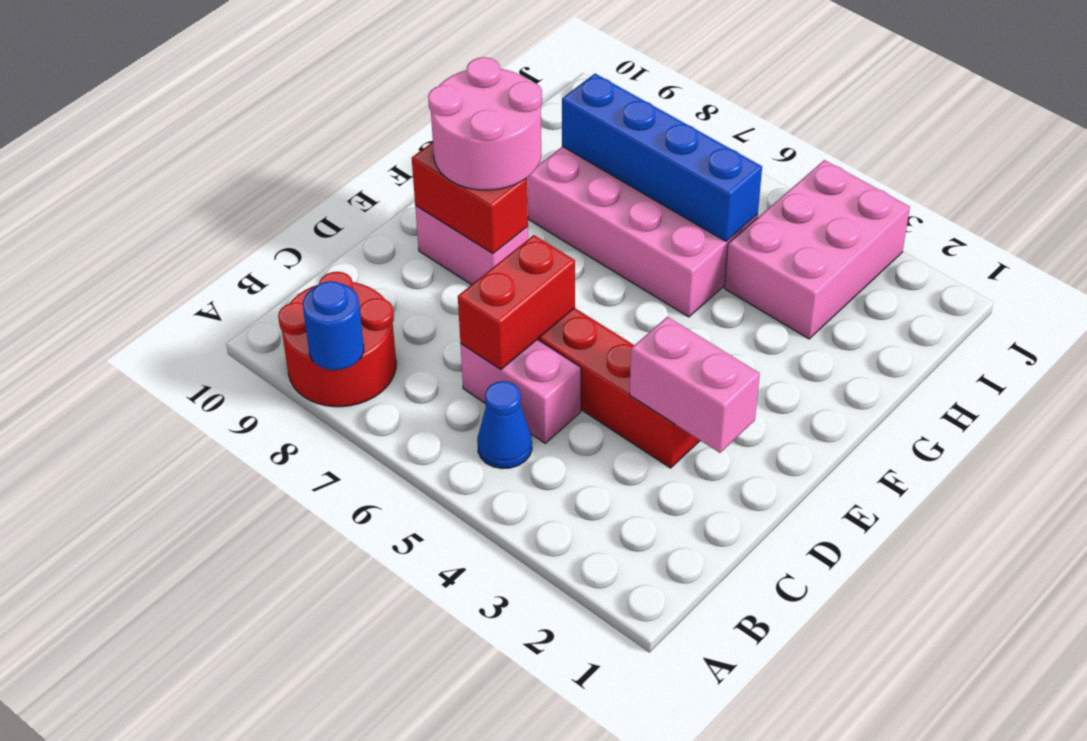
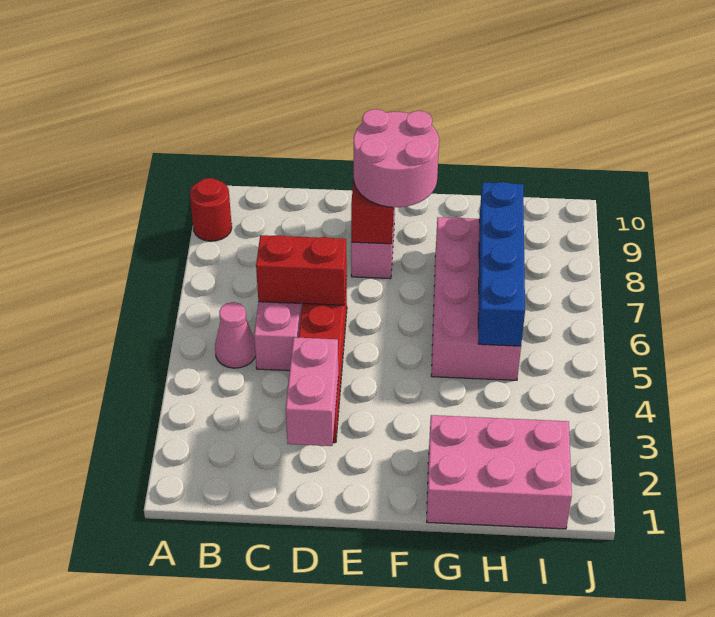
red 2x2 round brick [278,272,396,407] -> red 1x1 round brick [190,178,232,241]
blue 1x1 round brick [303,281,364,370] -> none
blue 1x1 cone [477,381,532,469] -> pink 1x1 cone [215,302,256,368]
pink 2x3 brick [725,160,910,339] -> pink 2x3 brick moved to [427,415,572,529]

